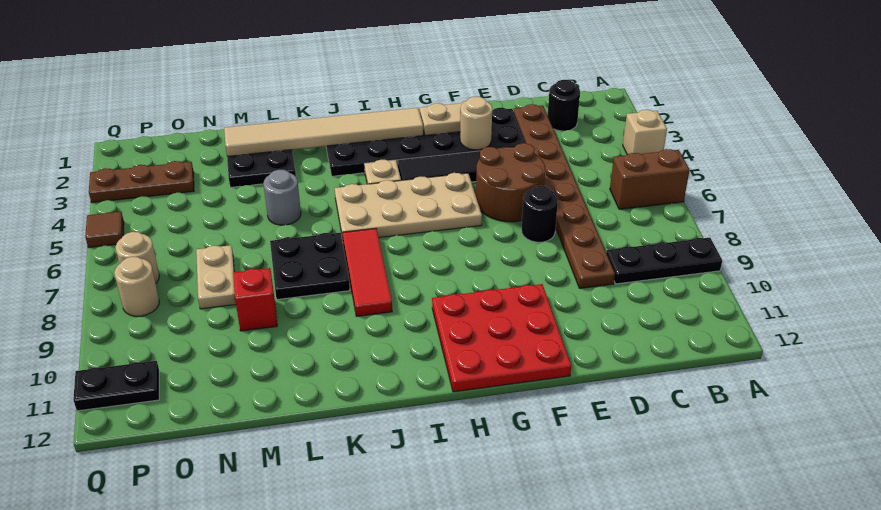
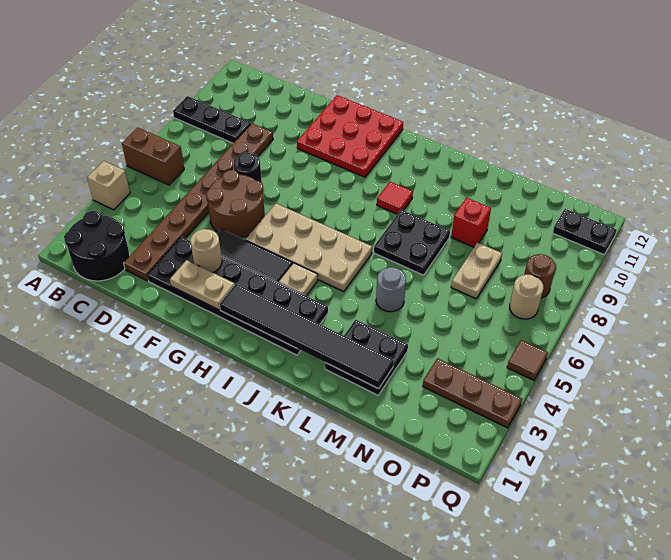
black 1x1 round brick [548,80,580,131] -> black 2x2 round brick [64,211,130,281]
tan 1x6 tile [224,108,423,156] -> black 1x6 tile [220,284,394,389]
red 1x3 tile [342,229,392,316] -> red 1x1 tile [377,182,413,214]
tan 1x1 round brick [114,257,159,316] -> brown 1x1 round brick [524,254,556,298]

